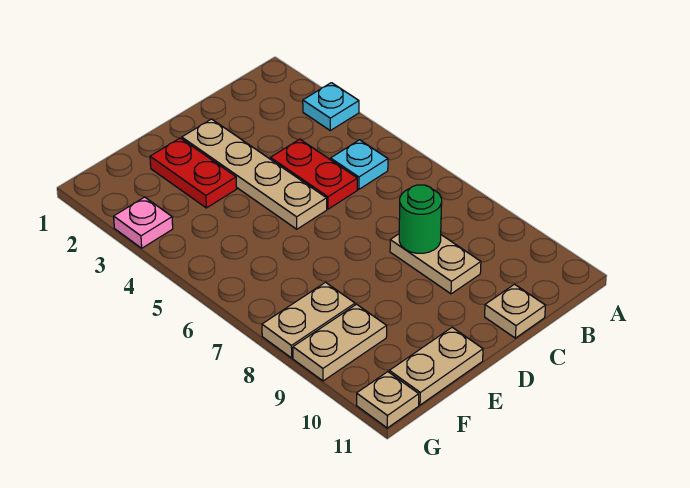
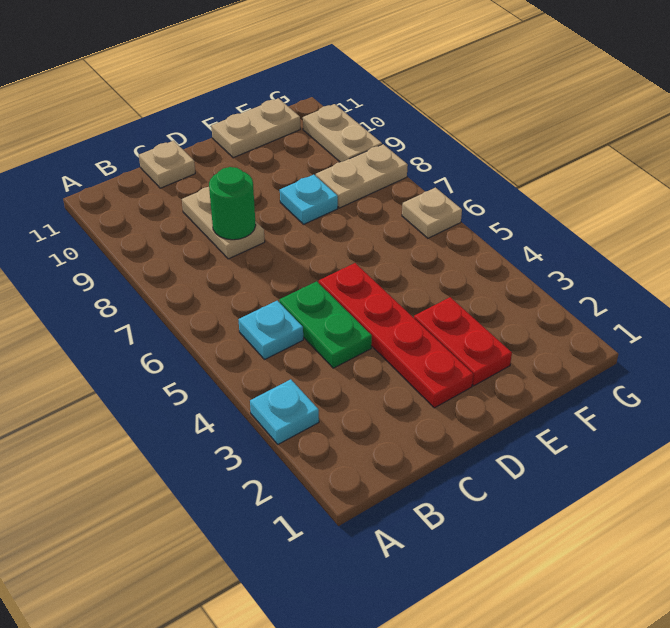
red 1x2 plate [270,139,357,209] -> green 1x2 plate [279,281,372,368]
tan 1x4 plate [182,119,327,229] -> red 1x4 plate [319,263,473,408]
none -> cyan 1x1 plate [280,175,338,224]
tan 1x2 plate [293,304,387,381] -> tan 1x2 plate turned to [303,104,382,162]
pink 1x1 plate [114,197,173,248] -> none
tan 1x1 plate [356,372,419,428] -> tan 1x1 plate moved to [402,188,462,238]

